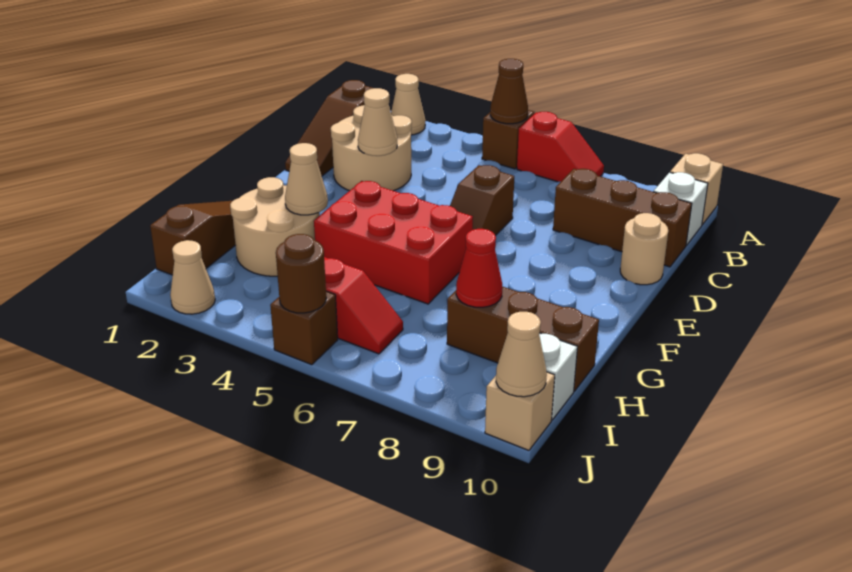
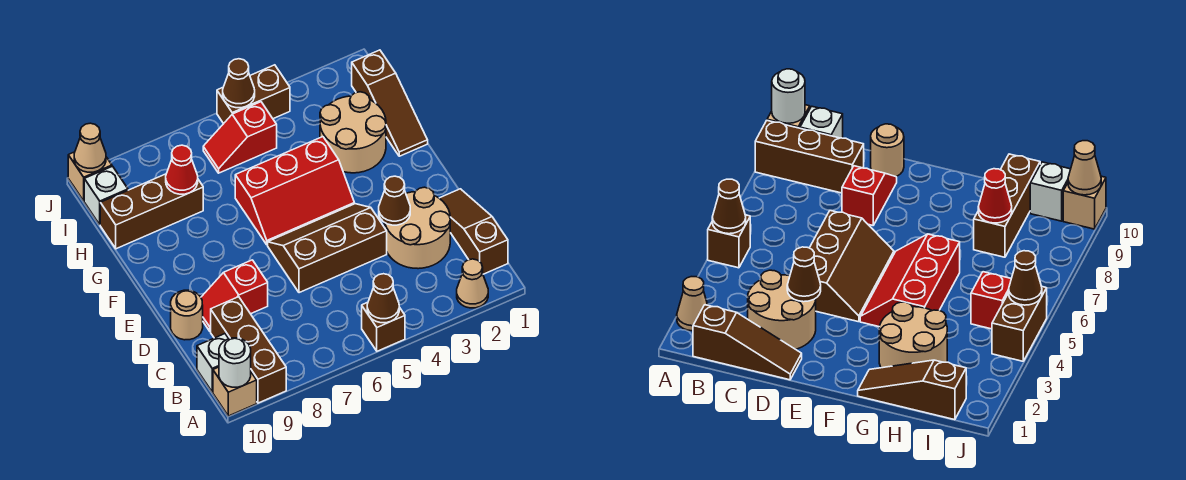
red 1x2 slope [517,112,604,182] -> red 1x2 slope moved to [201,260,268,331]
none -> white 1x1 round brick [219,338,251,387]
brown 1x3 brick [553,169,692,267] -> brown 1x3 brick turned to [211,297,286,403]
tan 1x1 cone [358,88,397,156] -> brown 1x1 cone [379,176,410,225]
brown 1x2 slope [450,165,514,236] -> brown 2x3 slope [268,204,387,293]
red 2x3 brick [314,181,473,304] -> red 2x3 slope [235,137,354,245]
tan 1x1 cone [285,143,328,215] -> none
tan 1x1 cone [170,240,215,314] -> none
brown 1x1 brick [270,291,338,365] -> brown 1x2 brick [217,65,290,124]
brown 1x1 round brick [276,234,326,313] -> brown 1x1 cone [223,59,255,108]

